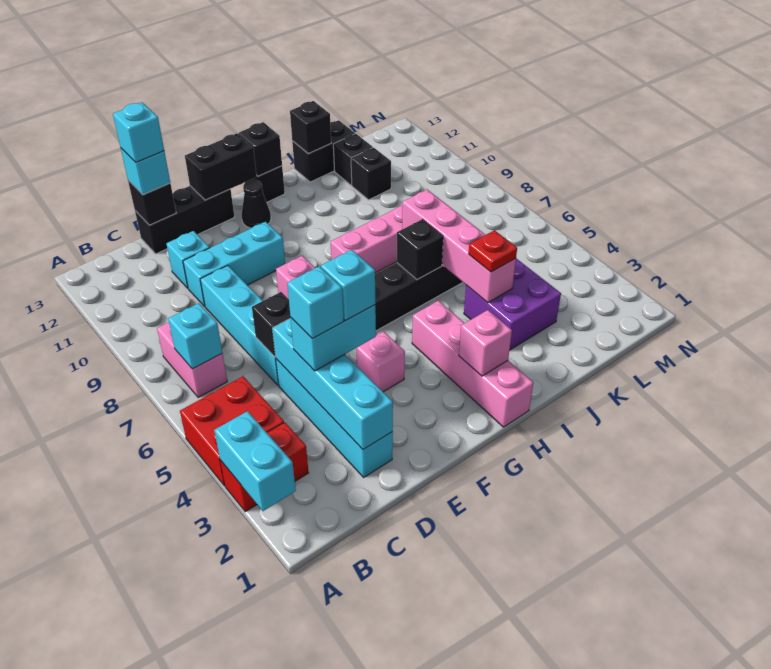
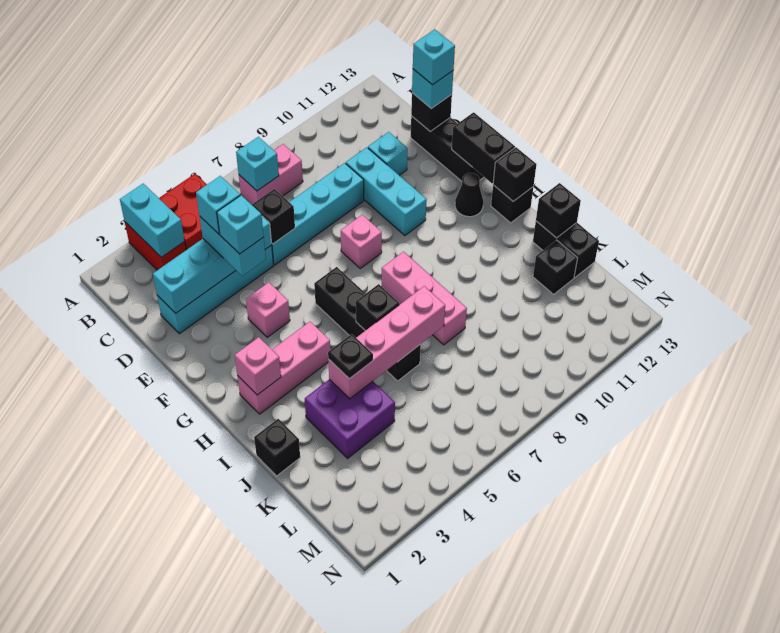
cyan 1x2 brick [214,411,296,511] -> cyan 1x2 brick turned to [120,184,184,257]
pink 1x4 brick [412,301,533,427] -> pink 1x3 brick [238,322,330,414]
red 1x1 plate [469,230,517,272] -> black 1x1 plate [328,334,373,379]
black 1x1 brick [351,148,391,200] -> black 1x1 brick moved to [254,419,300,476]

